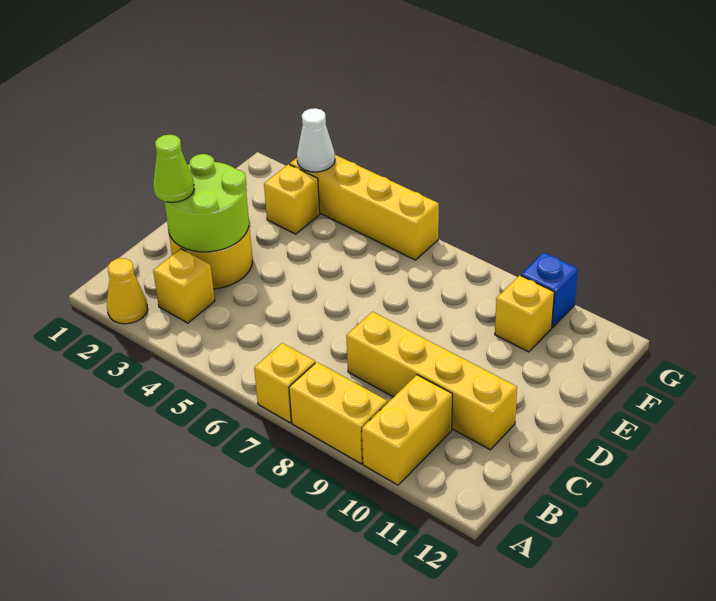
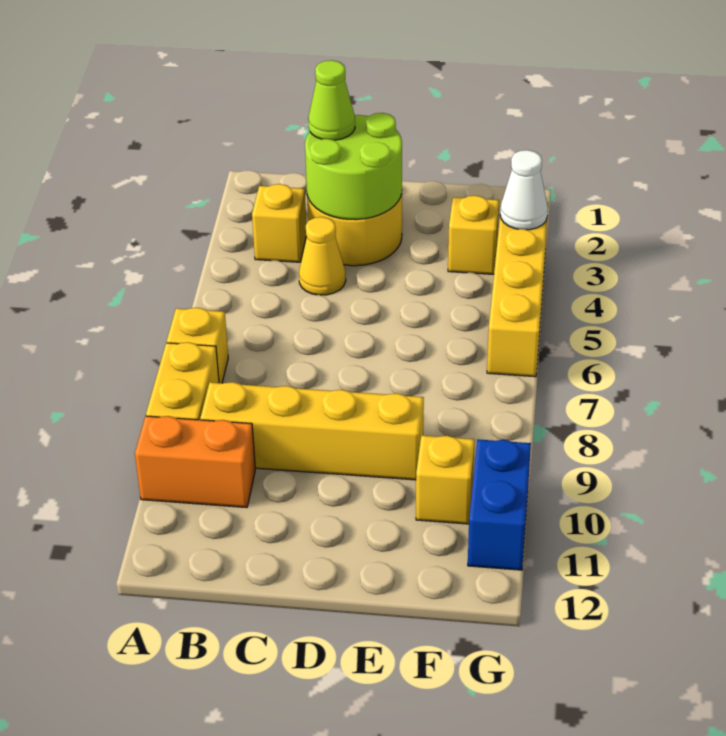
yellow 1x1 cone [107,258,148,324] -> yellow 1x1 cone moved to [299,217,346,295]
yellow 1x2 brick [362,375,452,485] -> orange 1x2 brick [135,416,255,508]
yellow 1x4 brick [346,312,517,450] -> yellow 1x4 brick turned to [200,382,424,480]
blue 1x1 brick [521,252,578,328] -> blue 1x2 brick [468,439,531,570]

